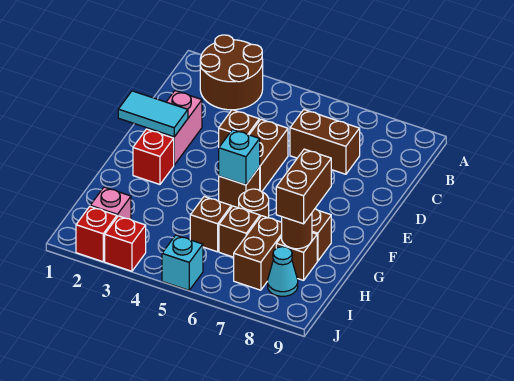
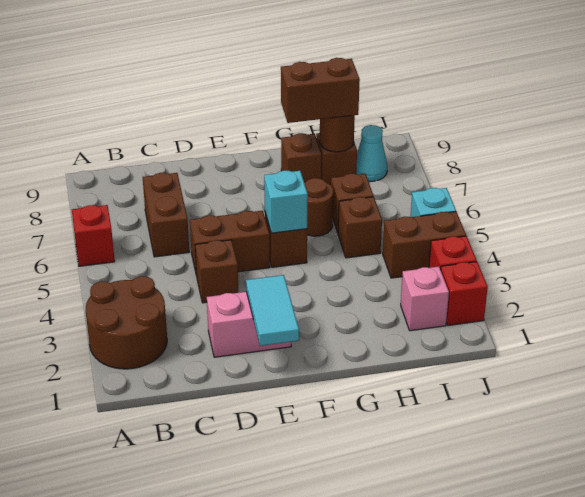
red 1x1 brick [133,129,174,184] -> red 1x1 brick moved to [72,205,115,266]
brown 1x2 brick [234,216,282,290] -> brown 1x2 brick moved to [383,212,466,278]

